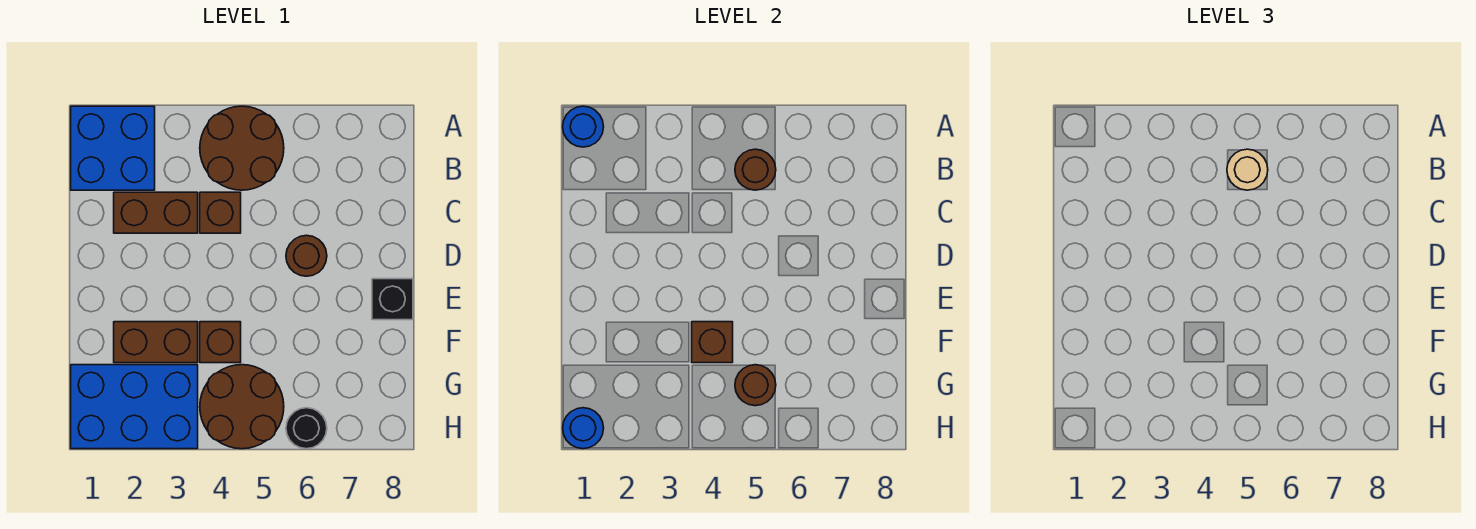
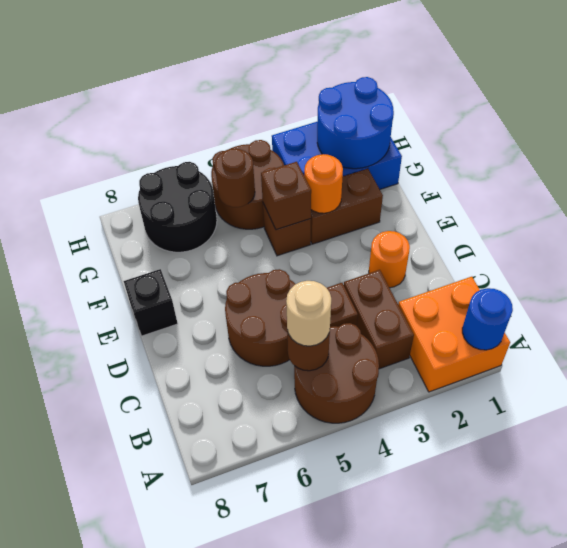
blue 2x2 brick [71,106,155,190] -> orange 2x2 brick [398,277,510,392]
brown 1x2 brick [114,192,198,233] -> brown 1x2 brick turned to [344,270,414,369]
none -> orange 1x1 round brick [369,231,410,288]
brown 1x1 round brick [286,235,327,276] -> brown 2x2 round brick [225,269,295,366]
none -> orange 1x1 round brick [304,154,343,213]
blue 1x1 round brick [563,408,604,449] -> blue 2x2 round brick [317,77,394,169]
black 1x1 round brick [286,408,327,449] -> black 2x2 round brick [138,162,217,252]

